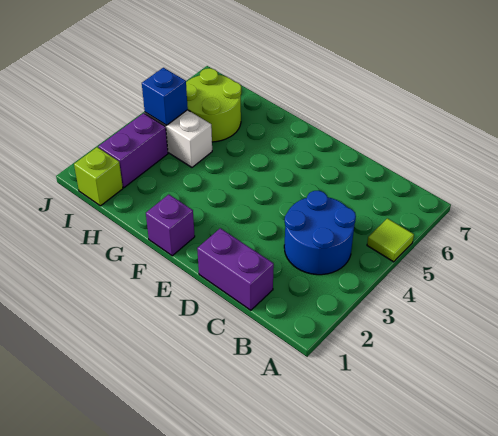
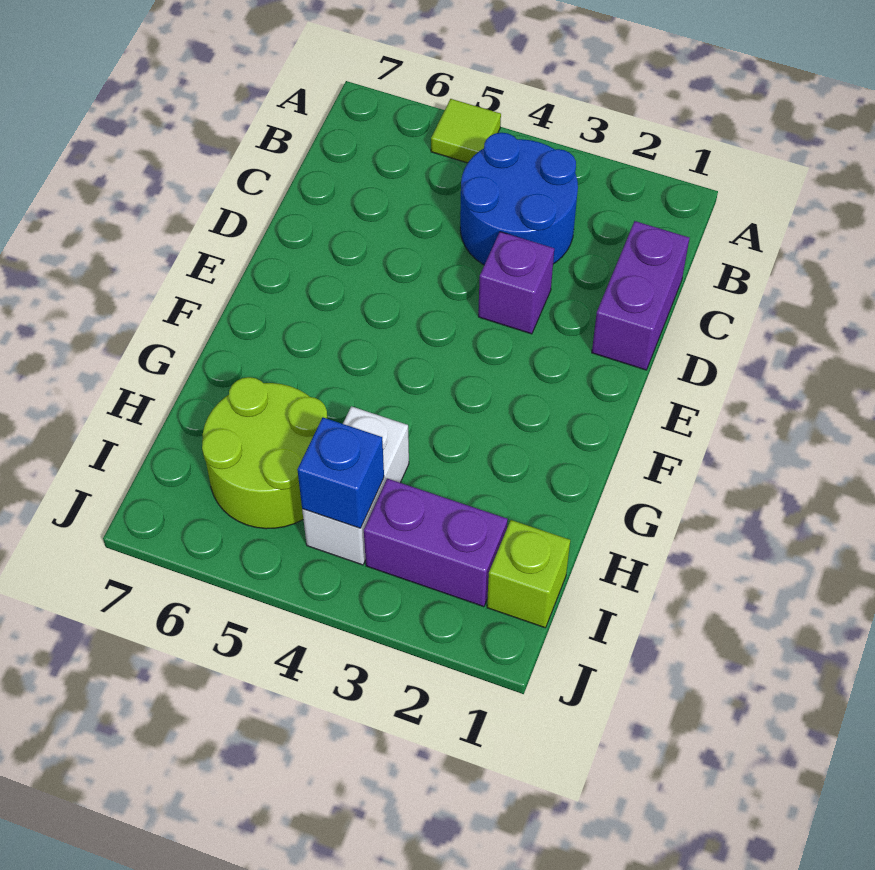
purple 1x1 brick [146,194,195,256] -> purple 1x1 brick moved to [478,232,554,334]

